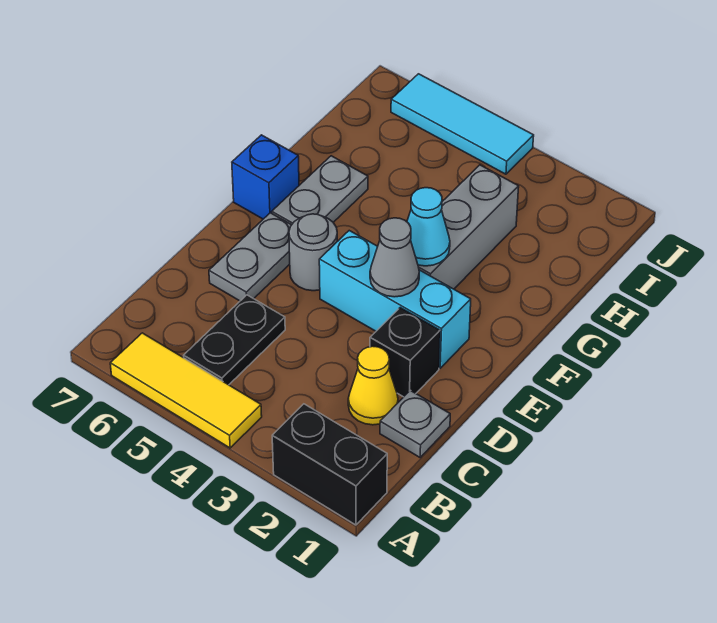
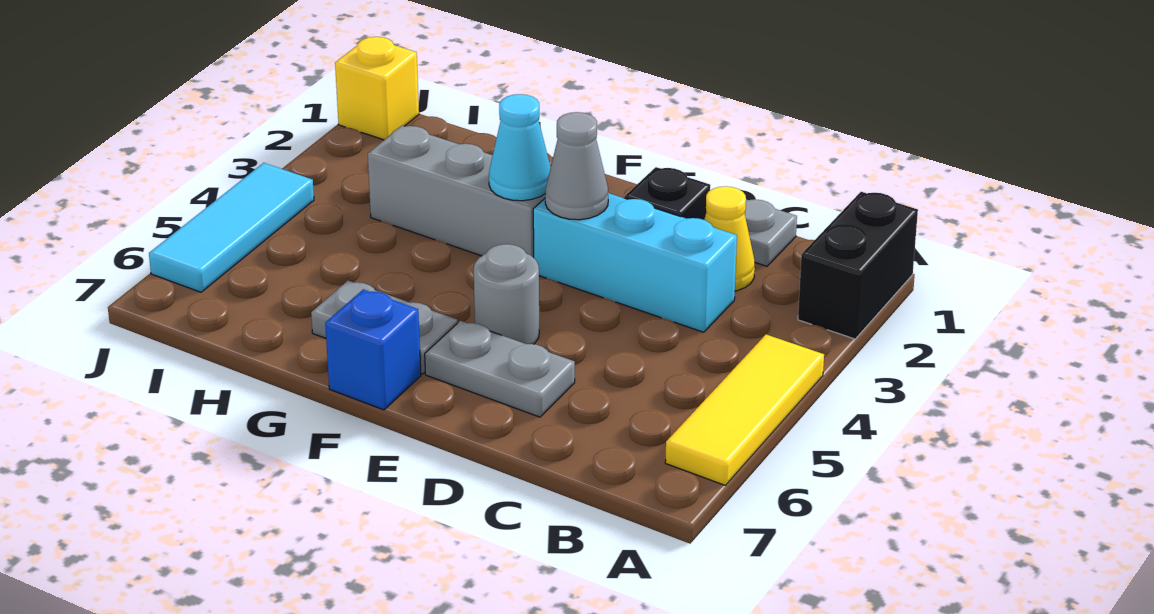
black 1x2 plate [184,295,285,385] -> none
cyan 1x3 brick [319,231,471,368] -> cyan 1x3 brick turned to [533,193,737,332]
none -> yellow 1x1 brick [335,37,419,140]

